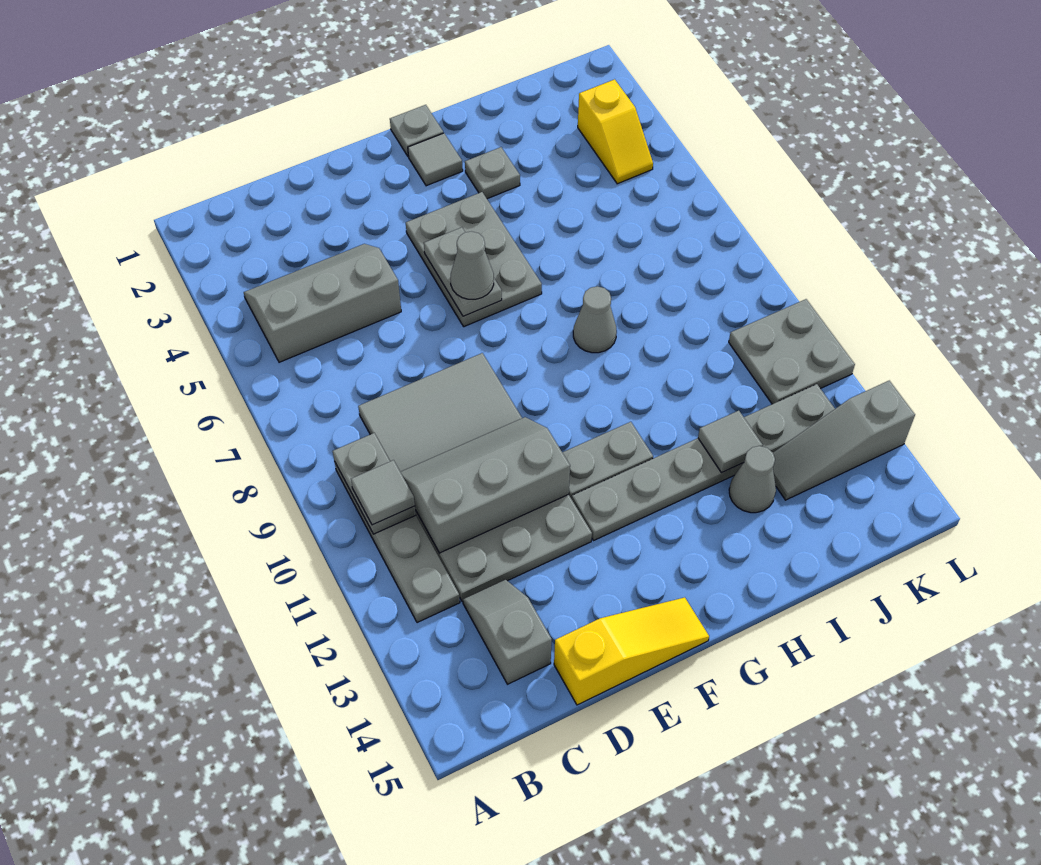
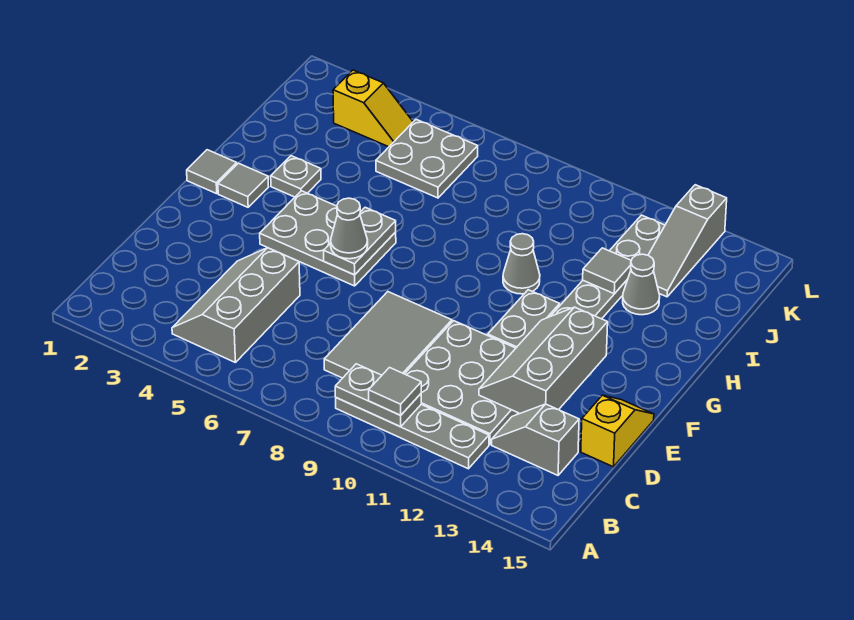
grey 2x3 slope [401,417,570,553] -> grey 2x3 slope moved to [479,307,608,414]
yellow 1x3 slope [554,597,709,705] -> yellow 1x2 slope [581,395,654,467]
grey 1x2 plate [424,227,502,316] -> grey 1x2 plate turned to [324,207,396,275]
grey 1x1 plate [390,105,443,156] -> grey 1x1 tile [187,150,237,194]
grey 1x1 cone [573,286,617,353] -> grey 1x1 cone moved to [503,234,540,294]
grey 2x2 plate [729,299,855,404] -> grey 2x2 plate moved to [376,120,478,198]

